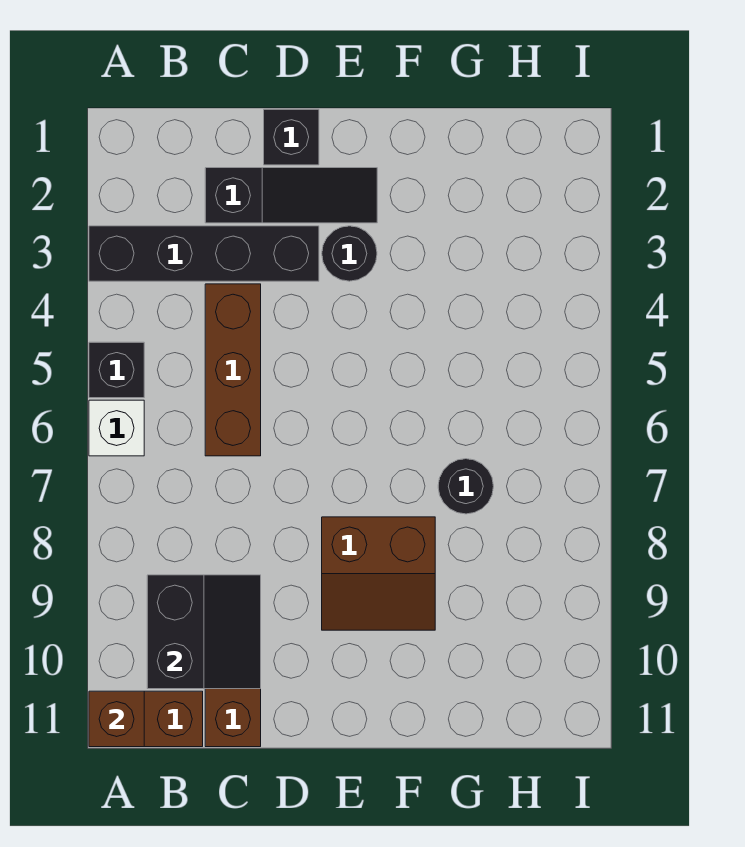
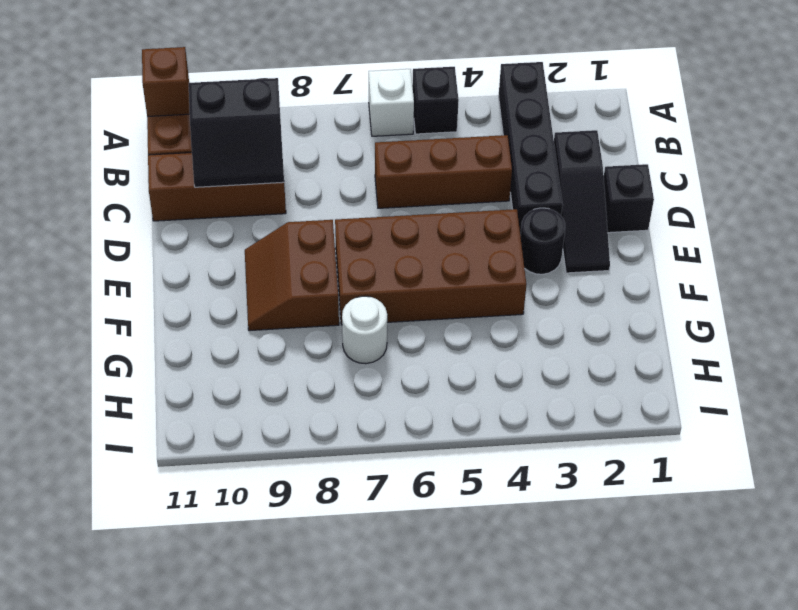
none -> brown 2x4 brick [335,209,526,325]
black 1x1 round brick [438,459,494,514] -> white 1x1 round brick [342,296,387,364]

